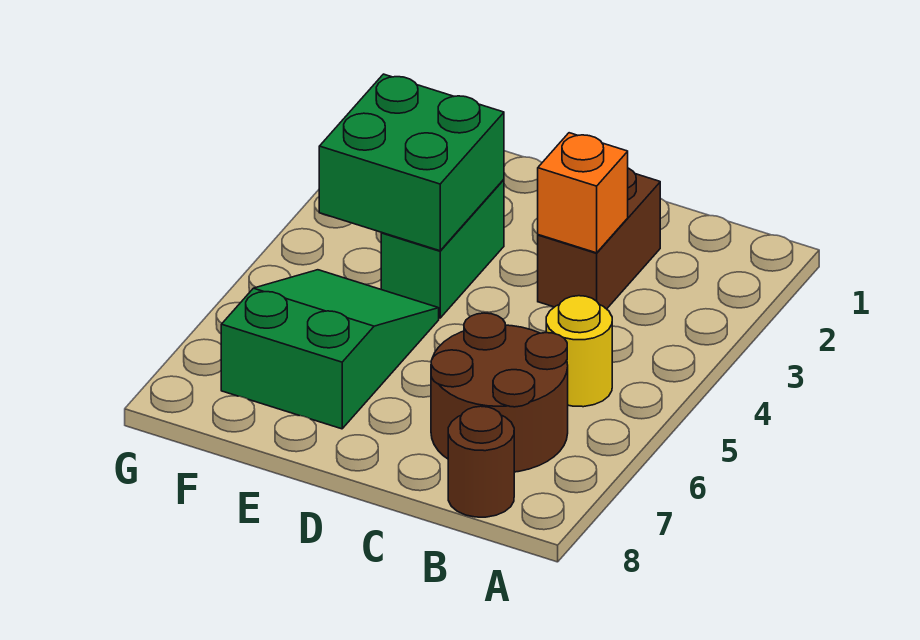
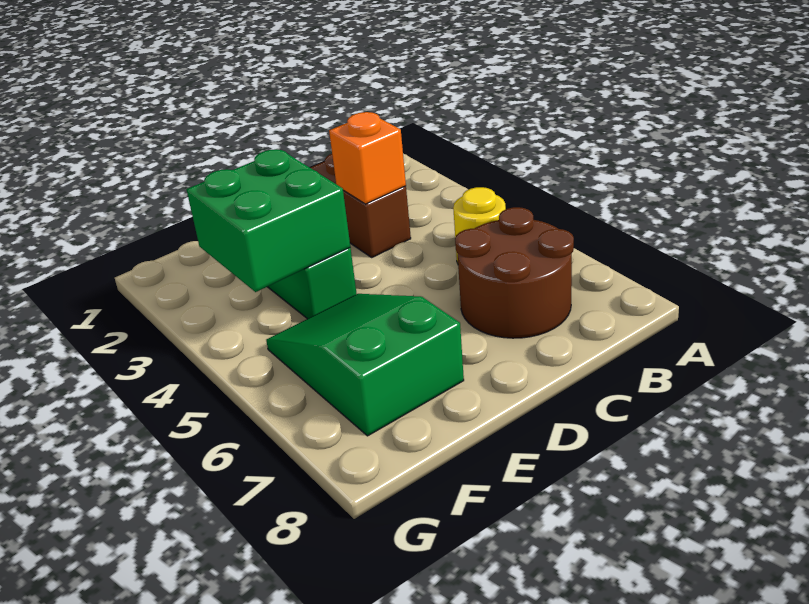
brown 1x1 round brick [448,406,514,517] -> none

